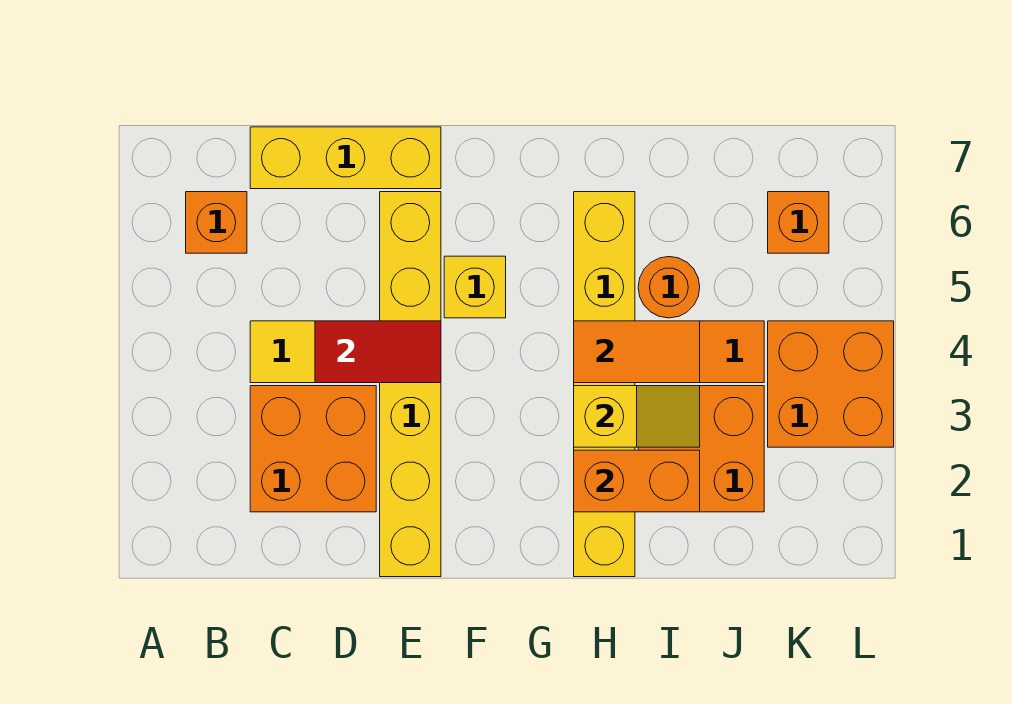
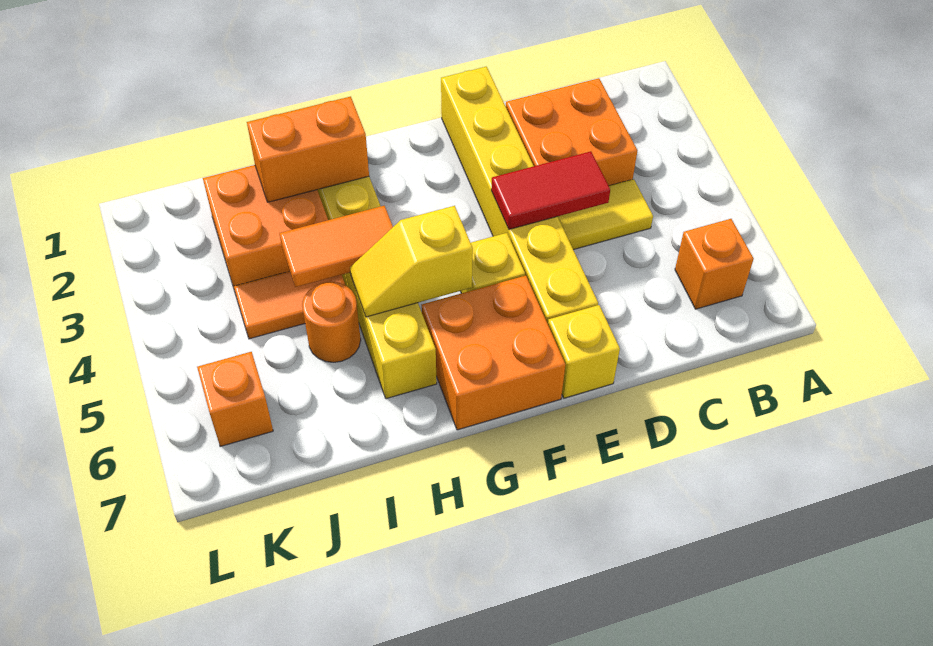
yellow 1x3 brick [250,127,441,189] -> yellow 1x1 brick [548,305,620,398]
yellow 1x2 slope [574,386,700,447] -> yellow 1x2 slope moved to [350,206,473,317]
orange 2x2 brick [768,321,894,447] -> orange 2x2 brick moved to [421,276,566,430]

